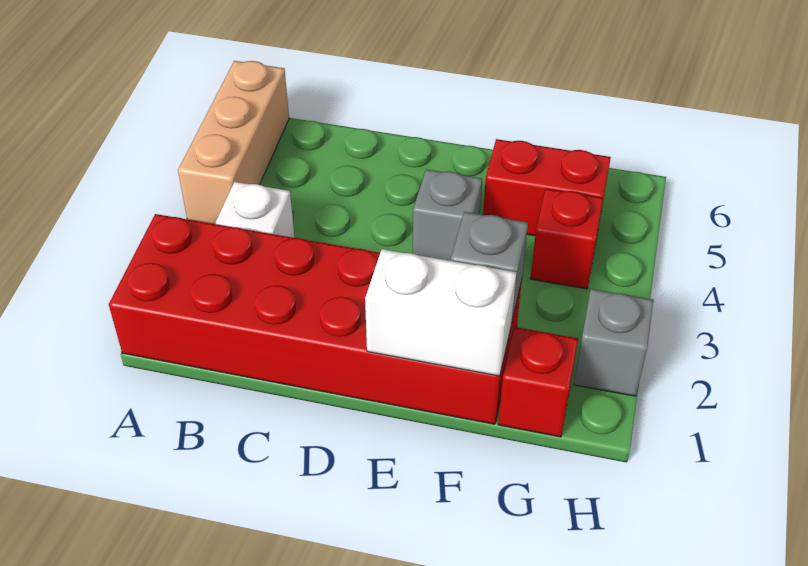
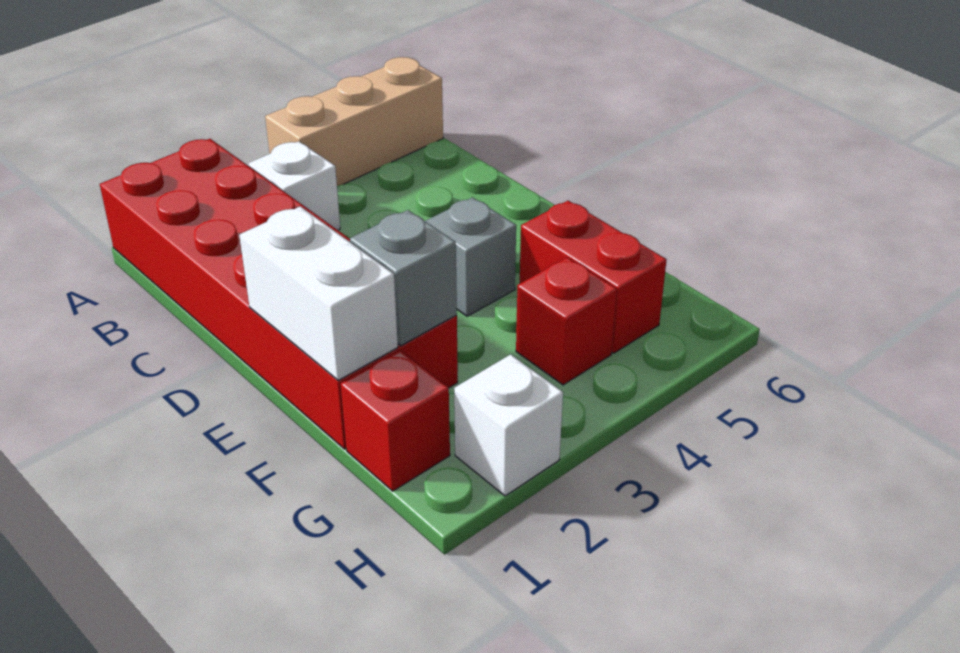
grey 1x1 brick [574,289,653,396] -> white 1x1 brick [454,354,563,496]

